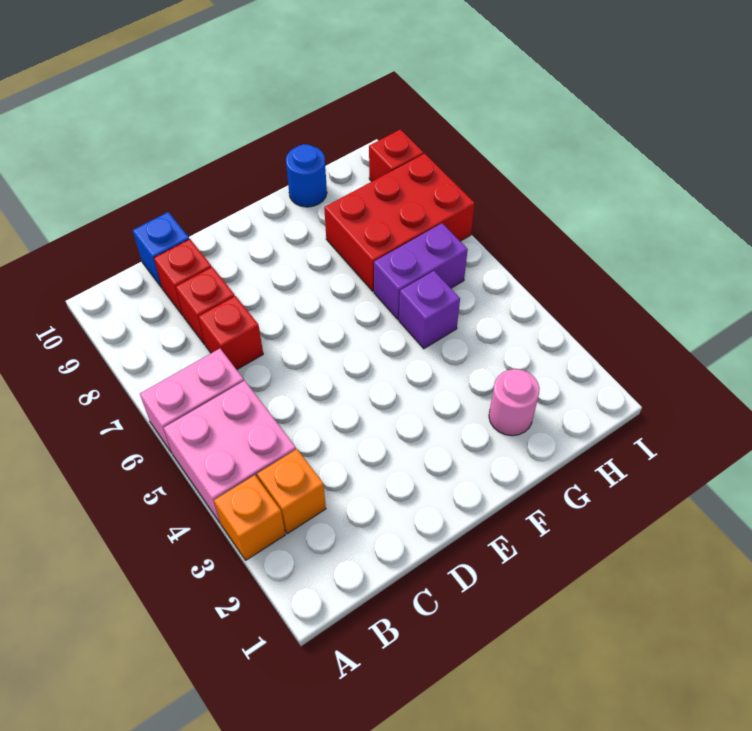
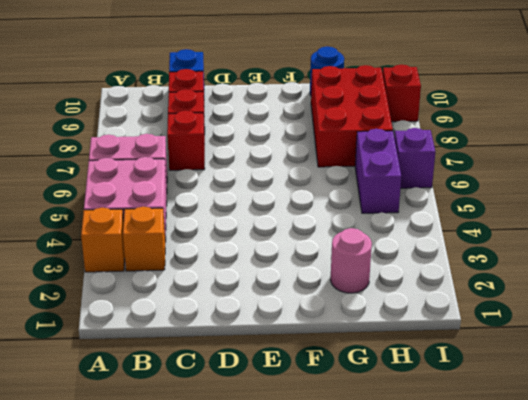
purple 1x1 brick [399,271,460,349] -> purple 1x1 brick moved to [394,128,435,188]
purple 1x2 brick [374,223,468,319] -> purple 1x2 brick turned to [355,129,401,213]
red 2x3 brick [324,153,475,291] -> red 2x3 brick turned to [311,65,393,167]

